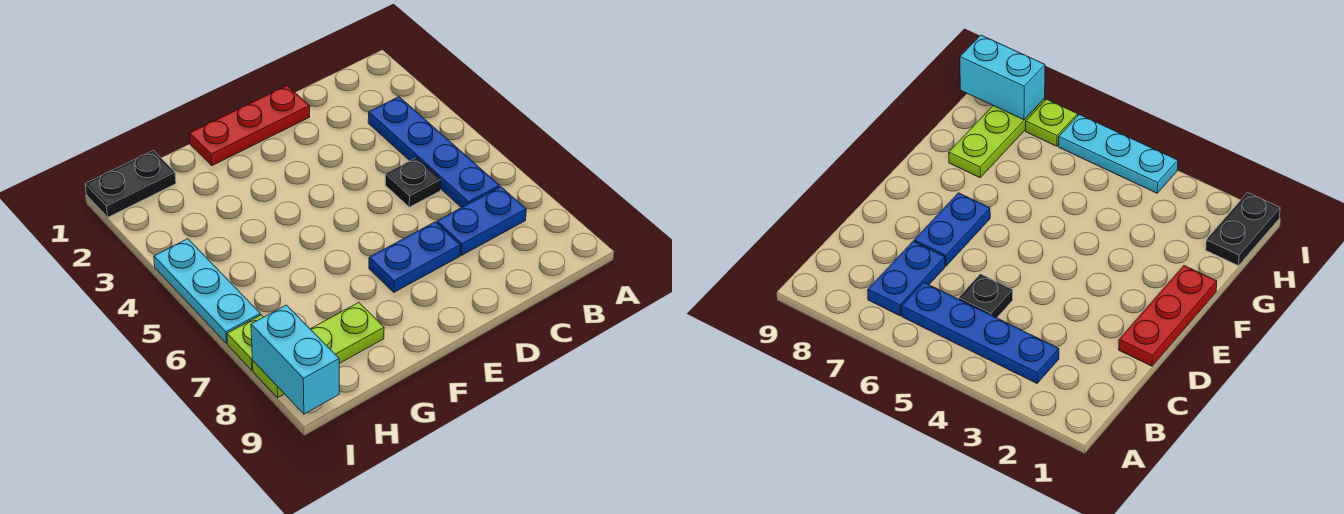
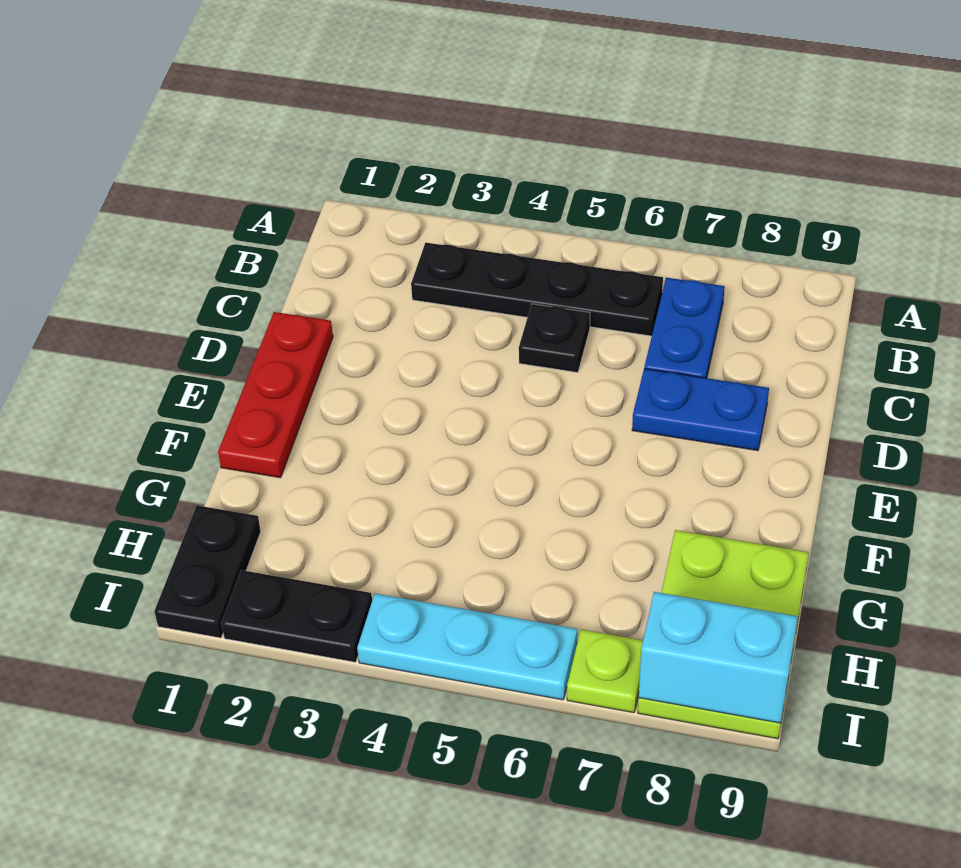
blue 1x4 plate [368,97,500,208] -> black 1x4 plate [411,243,663,336]
blue 1x2 plate [369,222,461,292] -> blue 1x2 plate turned to [632,369,769,451]
lime 1x3 plate [253,303,384,398] -> lime 2x3 plate [638,530,809,739]
none -> black 1x2 plate [221,570,372,662]

